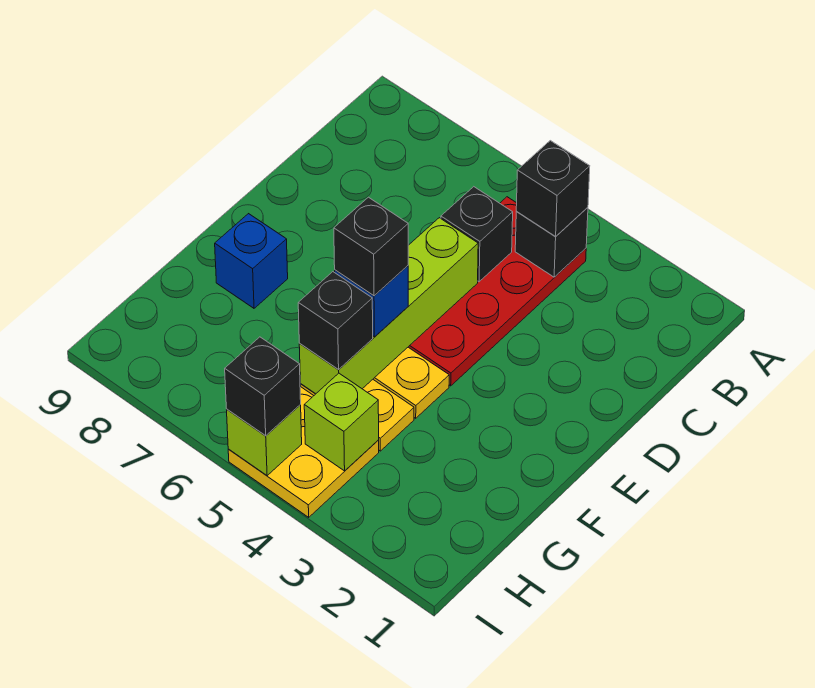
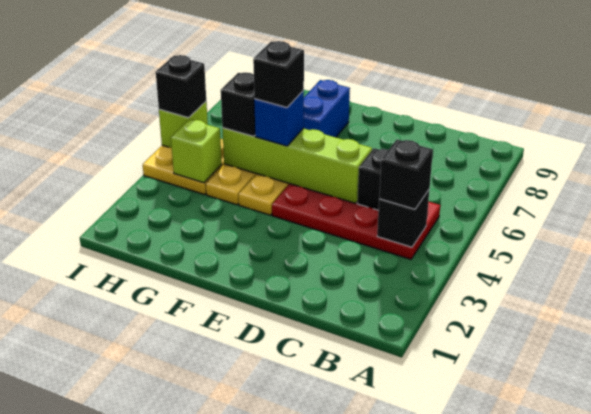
blue 1x1 brick [215,214,288,308] -> blue 1x2 brick [304,80,350,137]

